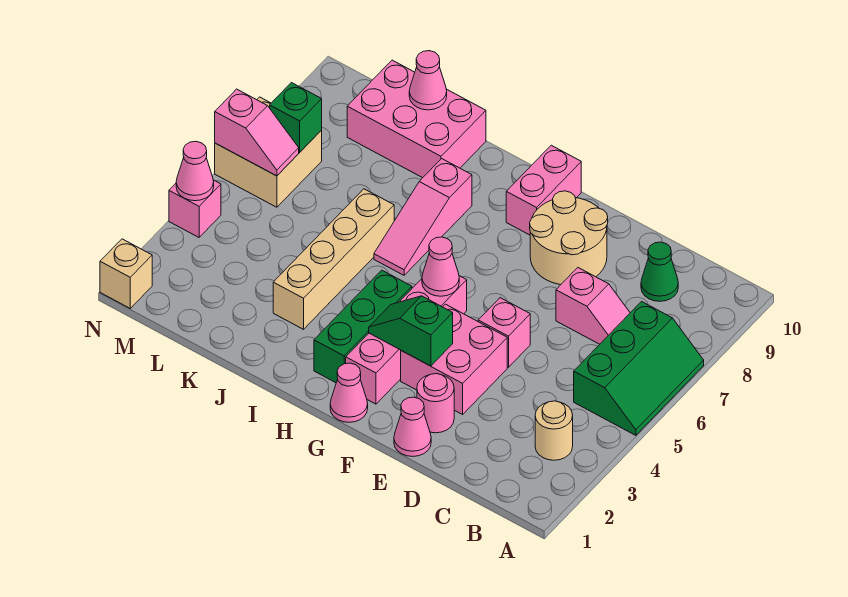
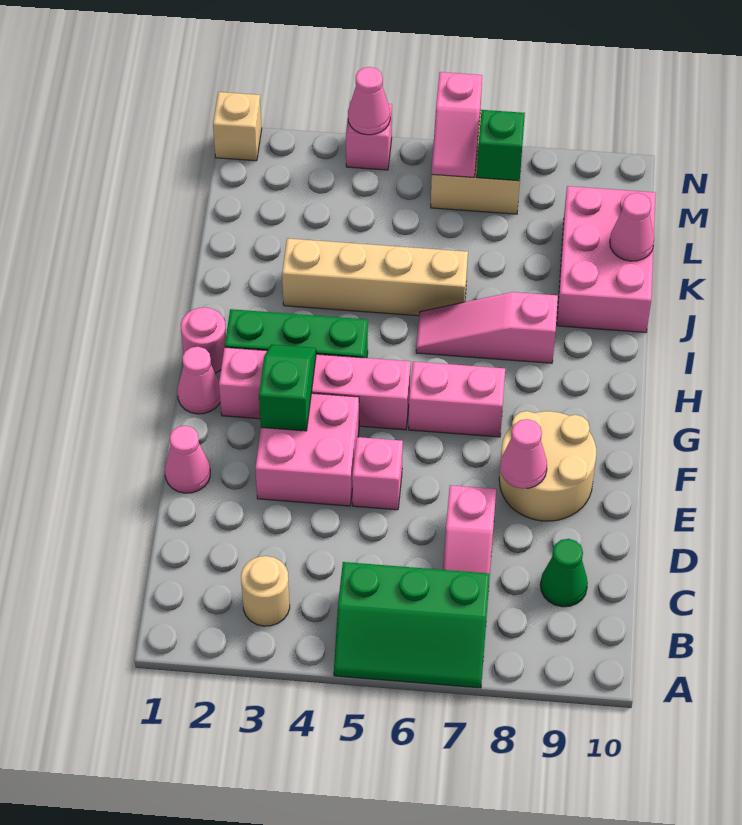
pink 1x1 round brick [417,374,454,433] -> pink 1x1 round brick moved to [181,307,226,373]
pink 1x1 cone [422,237,459,296] -> pink 1x1 cone moved to [500,419,547,489]
pink 1x2 brick [506,145,581,235] -> pink 1x2 brick moved to [409,362,505,437]

